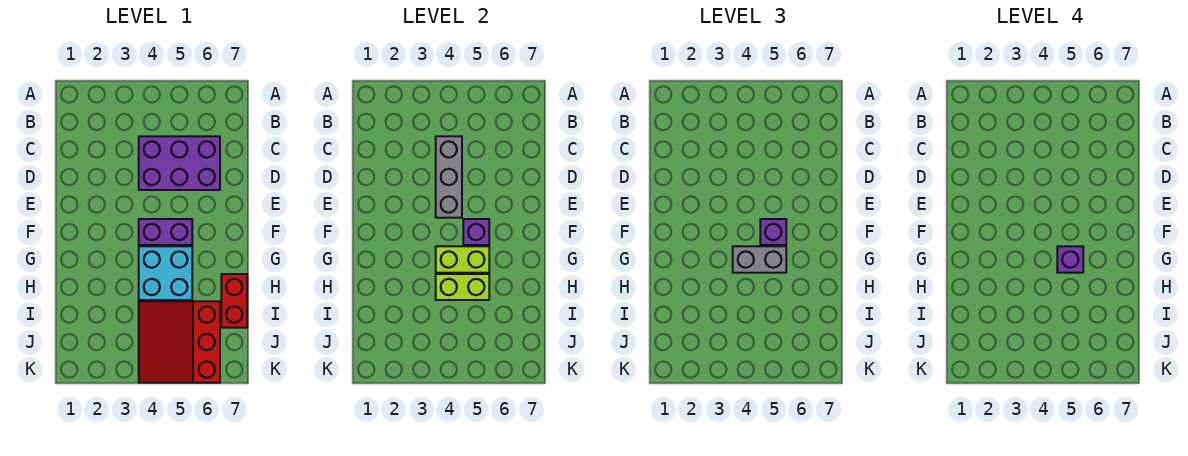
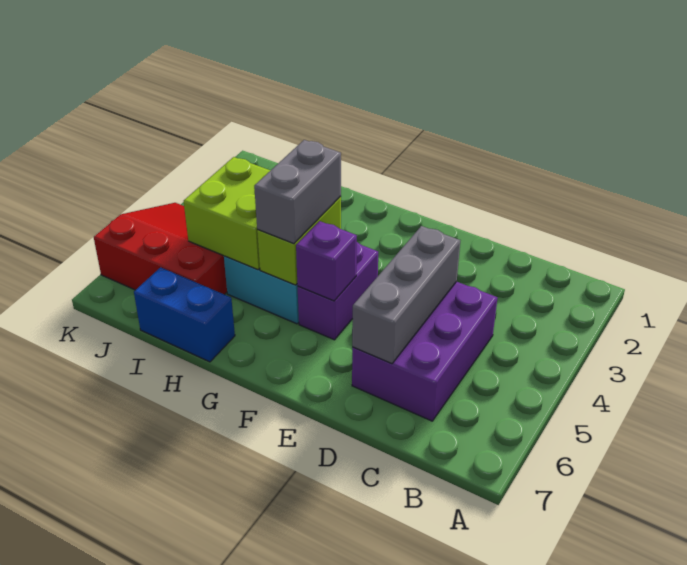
grey 1x3 brick [436,136,462,218] -> grey 1x3 brick turned to [352,226,460,364]
purple 1x1 brick [760,219,786,245] -> none
purple 1x1 brick [1057,246,1083,273] -> none
lime 1x2 brick [436,274,489,300] -> lime 2x2 brick [184,157,271,270]
red 1x2 brick [221,274,247,328] -> blue 1x2 brick [134,267,235,362]

